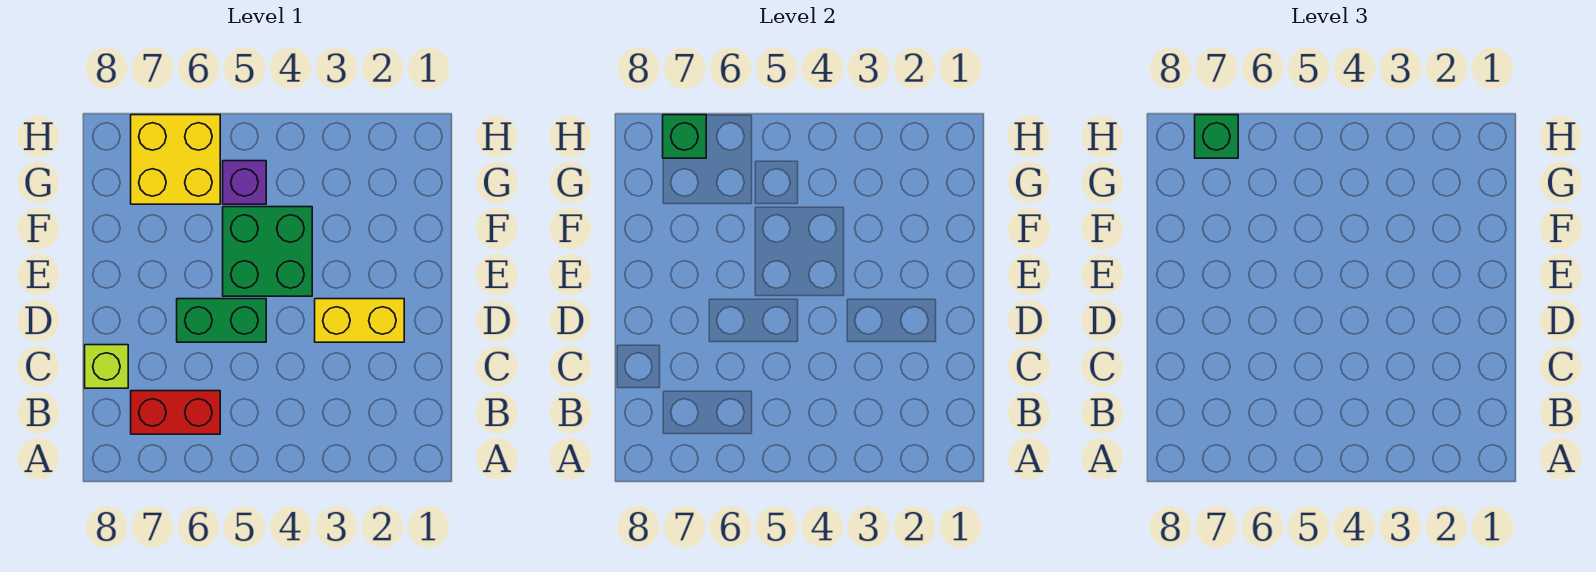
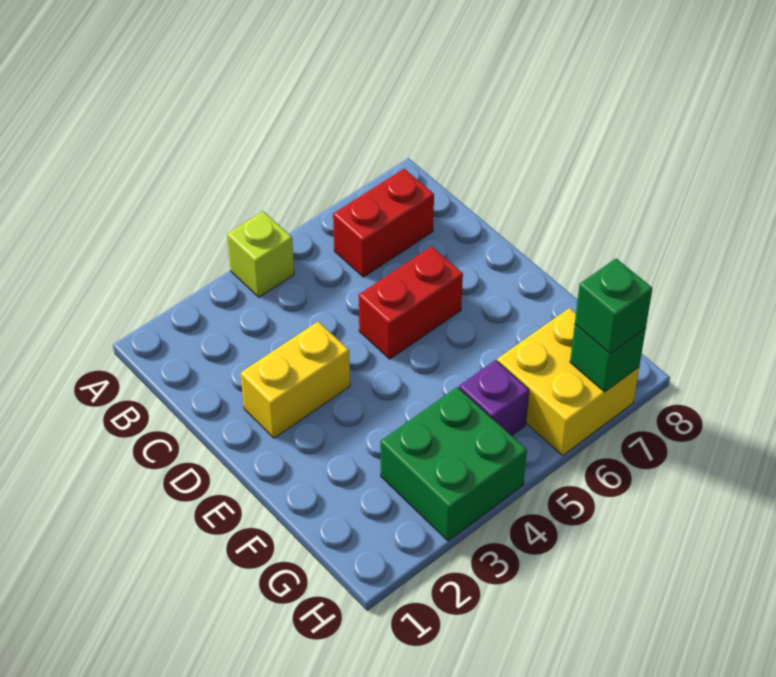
lime 1x1 brick [85,345,128,388] -> lime 1x1 brick moved to [227,211,294,297]
green 1x2 brick [177,299,266,342] -> red 1x2 brick [359,246,463,359]
green 2x2 brick [223,207,312,296] -> green 2x2 brick moved to [380,387,527,541]

